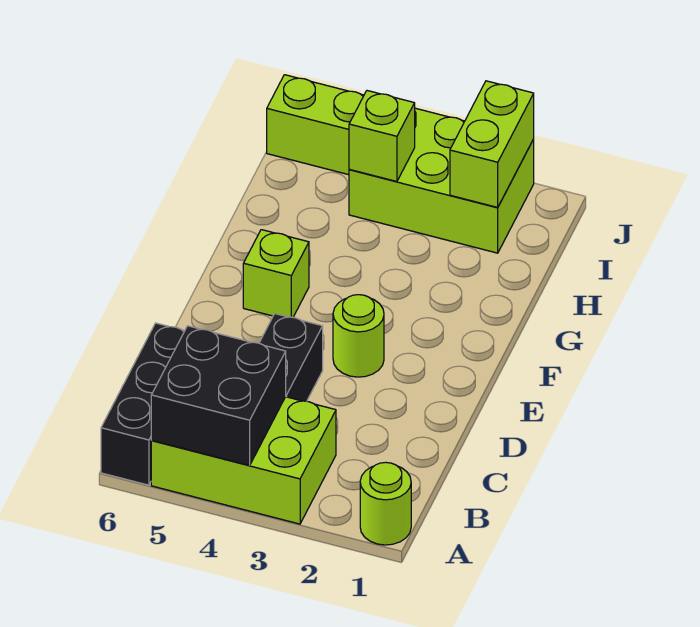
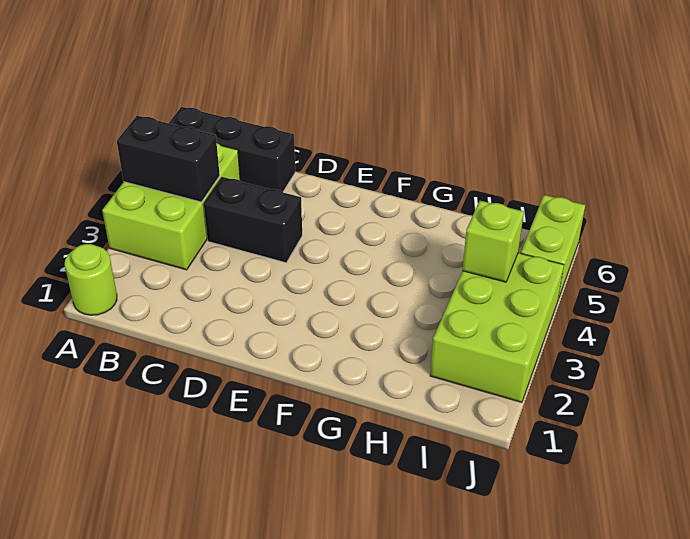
black 2x2 brick [151,326,286,465] -> black 1x2 brick [117,116,220,202]
lime 1x1 round brick [333,295,384,377] -> none
lime 1x1 brick [243,230,309,317] -> none
lime 1x2 brick [450,81,534,207] -> none

